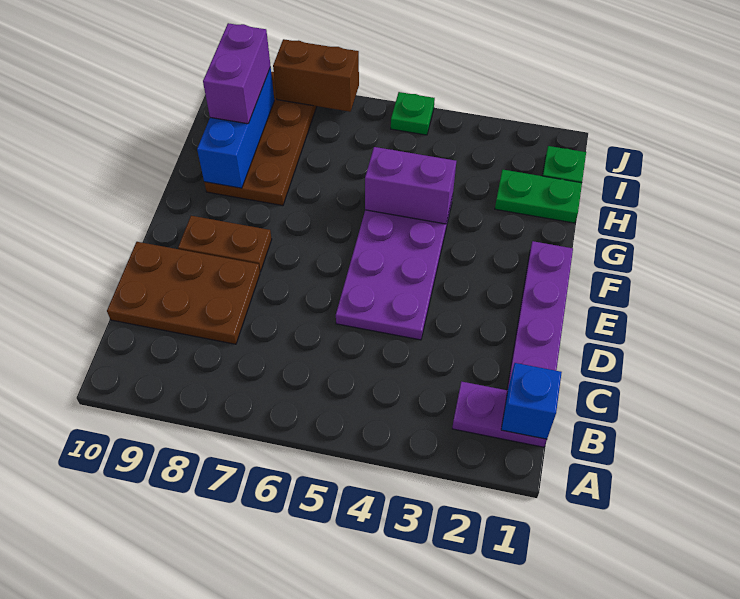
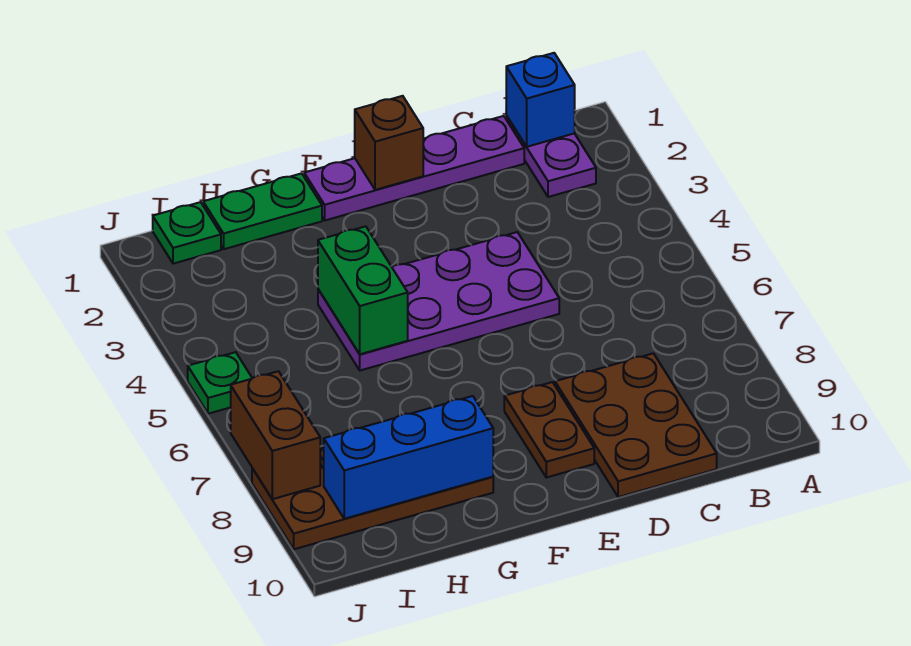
none -> brown 1x1 brick [355,96,423,190]
purple 1x2 brick [365,147,456,224] -> green 1x2 brick [318,226,408,354]
green 1x2 plate [495,170,582,223] -> green 1x2 plate turned to [203,173,322,249]
purple 1x2 brick [203,23,270,124] -> none

